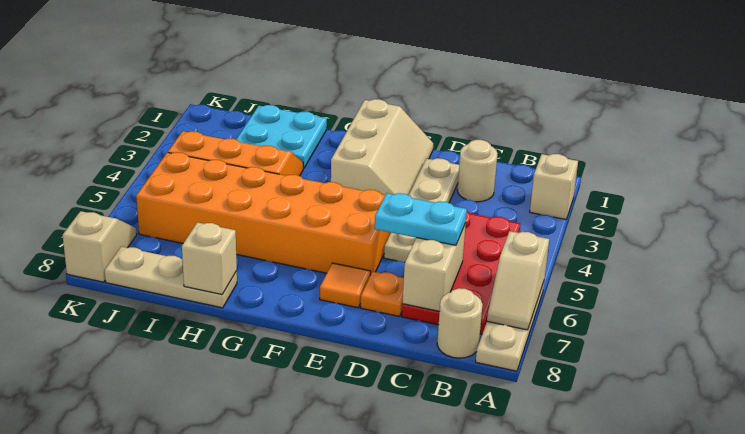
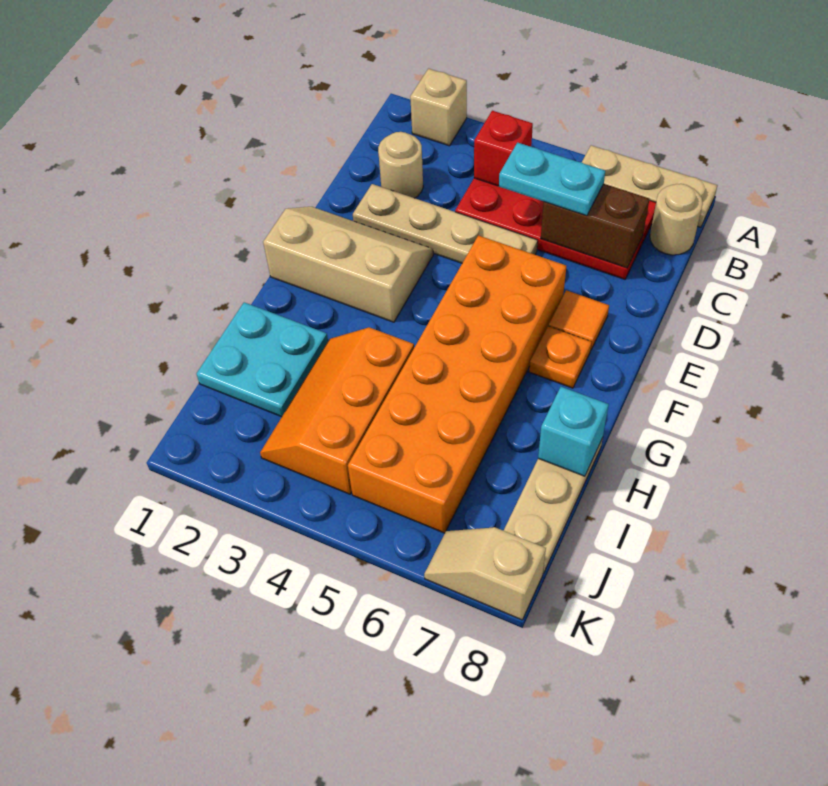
tan 1x2 slope [487,231,549,330] -> none
none -> red 1x1 brick [474,111,533,186]
tan 1x2 brick [402,223,466,311] -> brown 1x2 brick [541,184,649,268]
cyan 1x2 plate [375,193,467,245] -> cyan 1x2 plate turned to [499,143,605,216]
orange 1x1 plate [361,271,404,316] -> orange 1x1 plate moved to [529,326,592,388]
tan 1x1 brick [182,222,237,294] -> cyan 1x1 brick [538,387,609,476]

